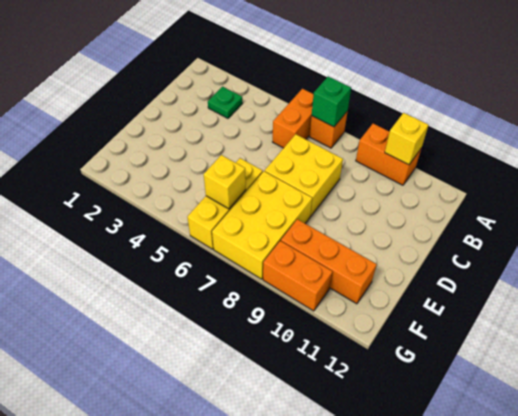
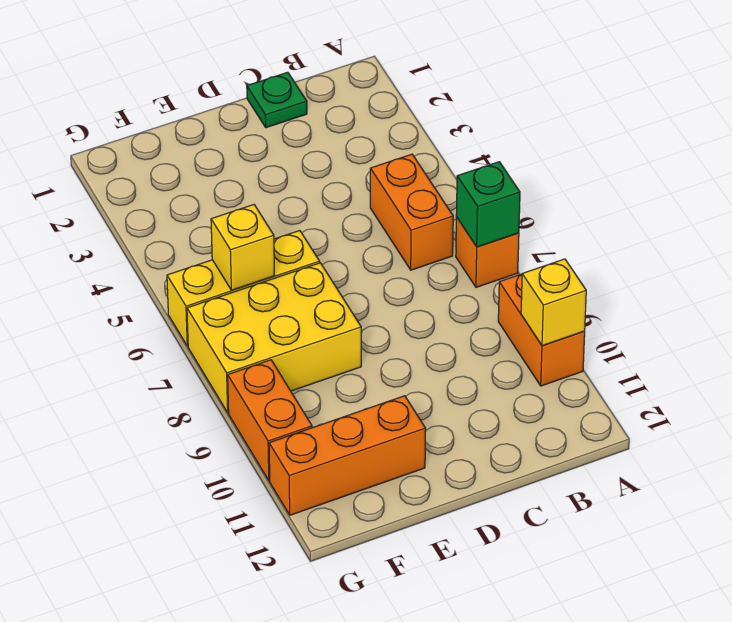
orange 1x2 brick [273,89,314,148] -> orange 1x2 brick turned to [370,154,453,270]
green 1x1 plate [208,87,243,118] -> green 1x1 plate moved to [247,72,307,128]
yellow 2x2 brick [265,134,343,216] -> none
orange 1x3 brick [281,219,377,304] -> orange 1x3 brick turned to [269,396,426,515]

